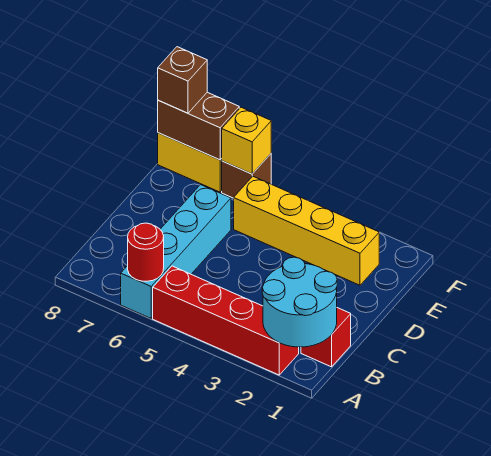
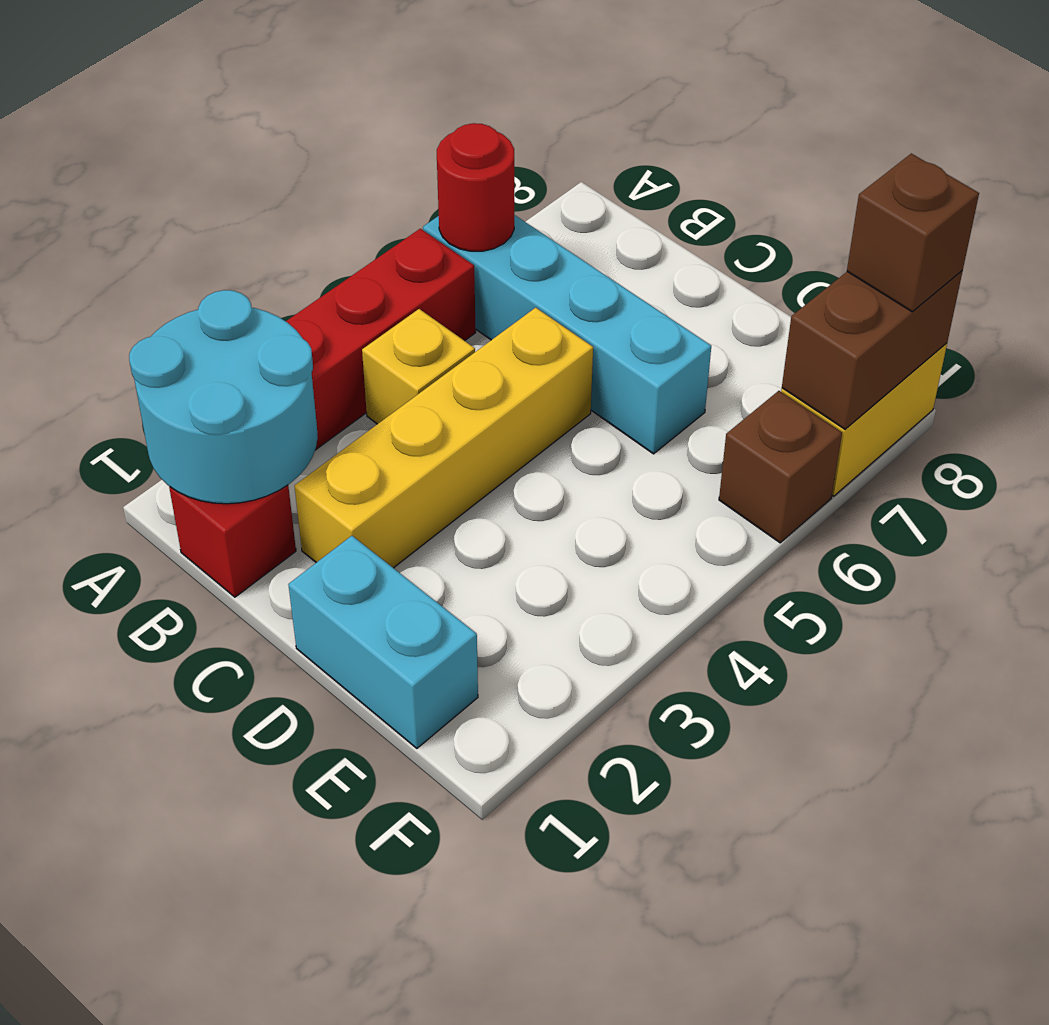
none -> cyan 1x2 brick [288,536,478,748]
yellow 1x4 brick [234,176,379,285] -> yellow 1x4 brick moved to [294,308,593,568]
yellow 1x1 brick [222,107,271,174] -> yellow 1x1 brick moved to [362,309,475,424]

